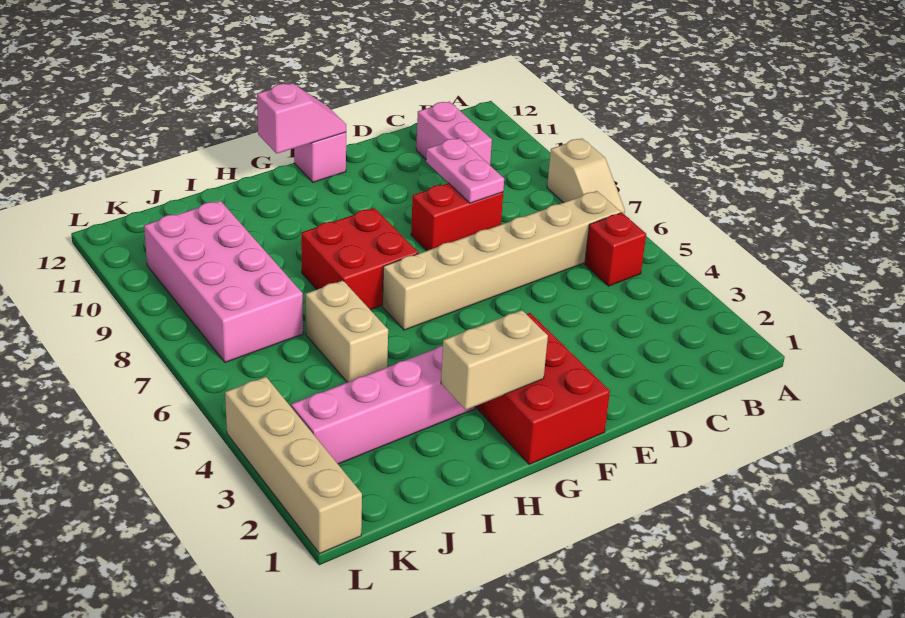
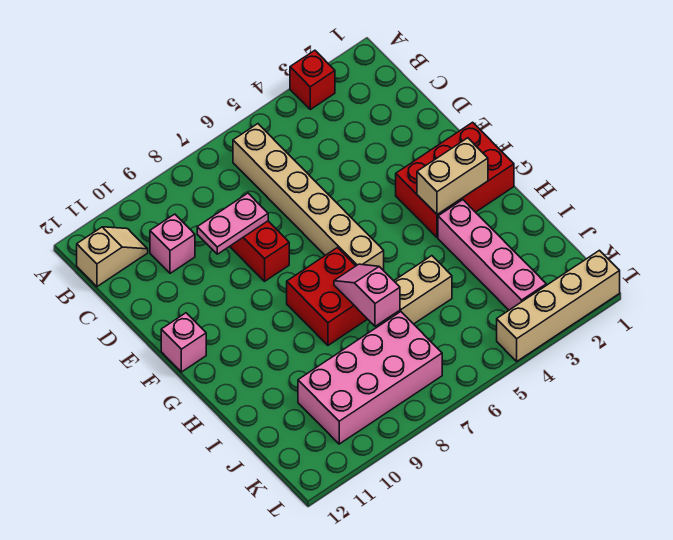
tan 1x2 slope [547,138,625,215] -> tan 1x2 slope moved to [77,227,148,287]
red 1x1 brick [585,213,646,286] -> red 1x1 brick moved to [290,50,335,109]
pink 1x2 brick [416,102,492,165] -> pink 1x1 brick [150,214,195,273]
pink 1x2 slope [257,83,346,153] -> pink 1x2 slope moved to [334,264,400,326]
tan 1x2 brick [441,310,548,410] -> tan 1x2 brick turned to [417,138,488,215]

